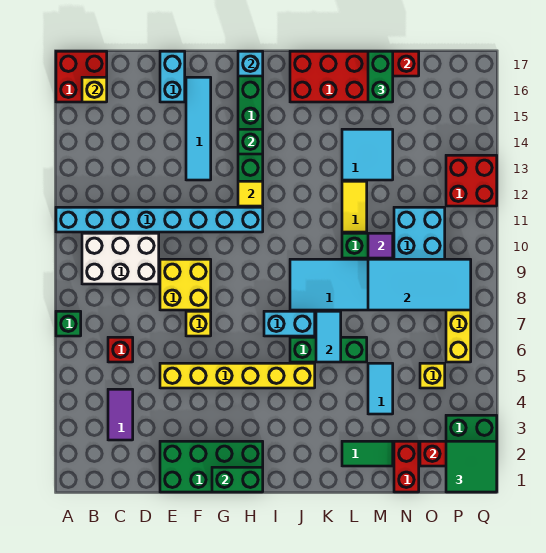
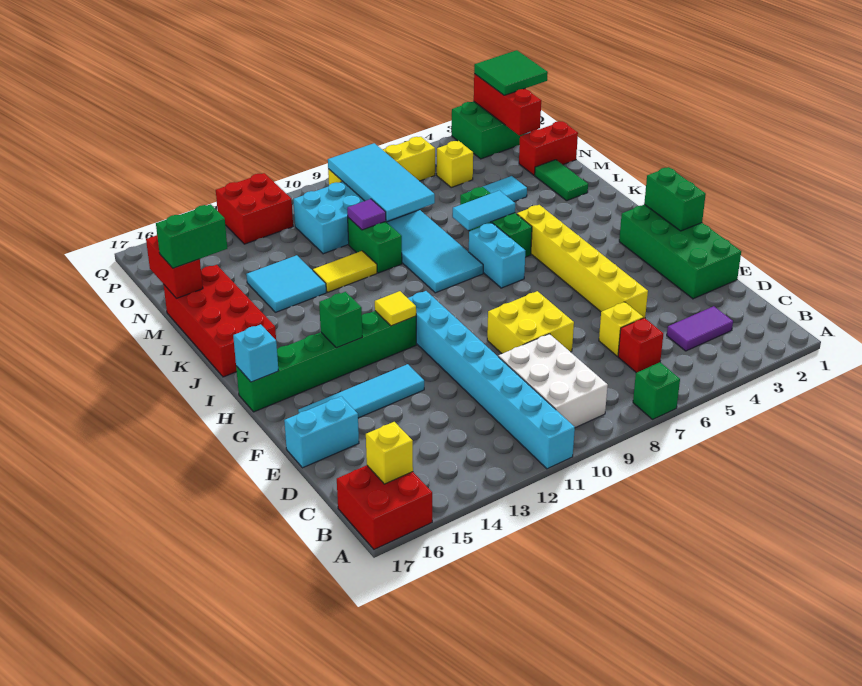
yellow 1x1 brick [186,311,211,336] -> yellow 1x1 brick moved to [599,302,643,356]

